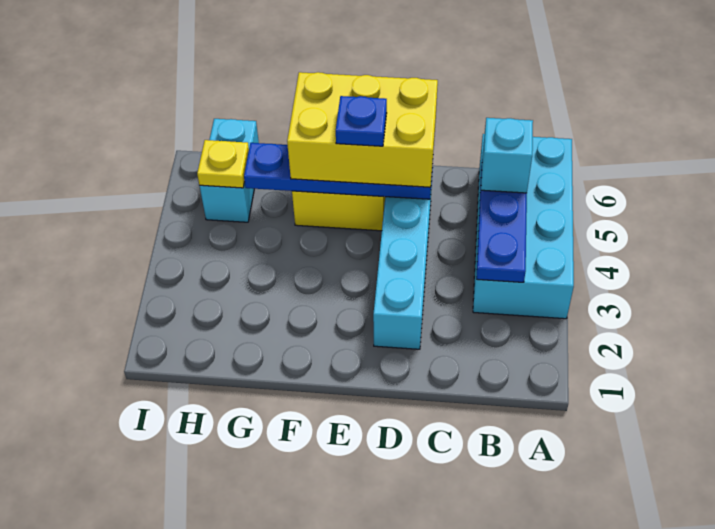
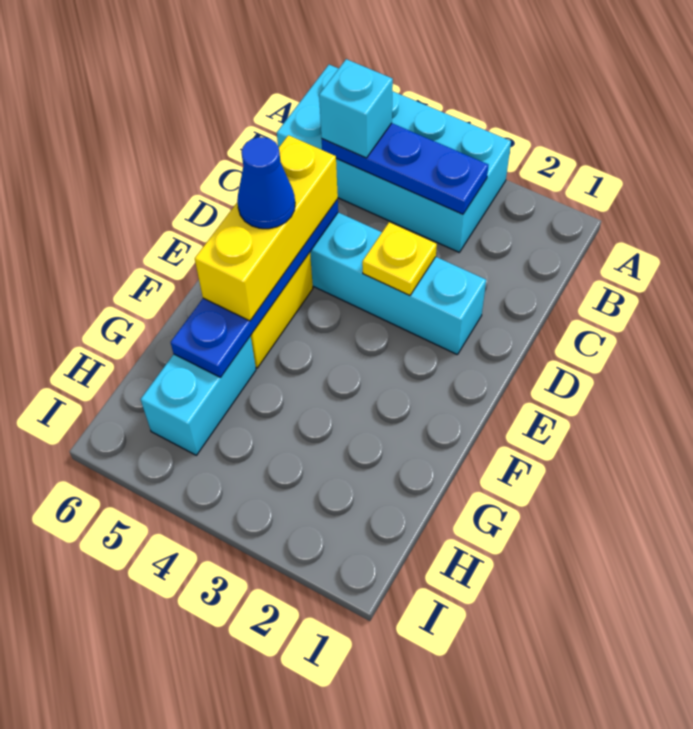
yellow 2x3 brick [287,72,438,187] -> yellow 1x3 brick [195,135,338,321]
blue 1x1 plate [336,96,387,146] -> blue 1x1 cone [237,137,295,229]
cyan 1x2 brick [200,119,259,222] -> cyan 1x2 brick turned to [141,336,256,455]
yellow 1x1 plate [197,140,249,188] -> yellow 1x1 plate moved to [362,222,437,296]

